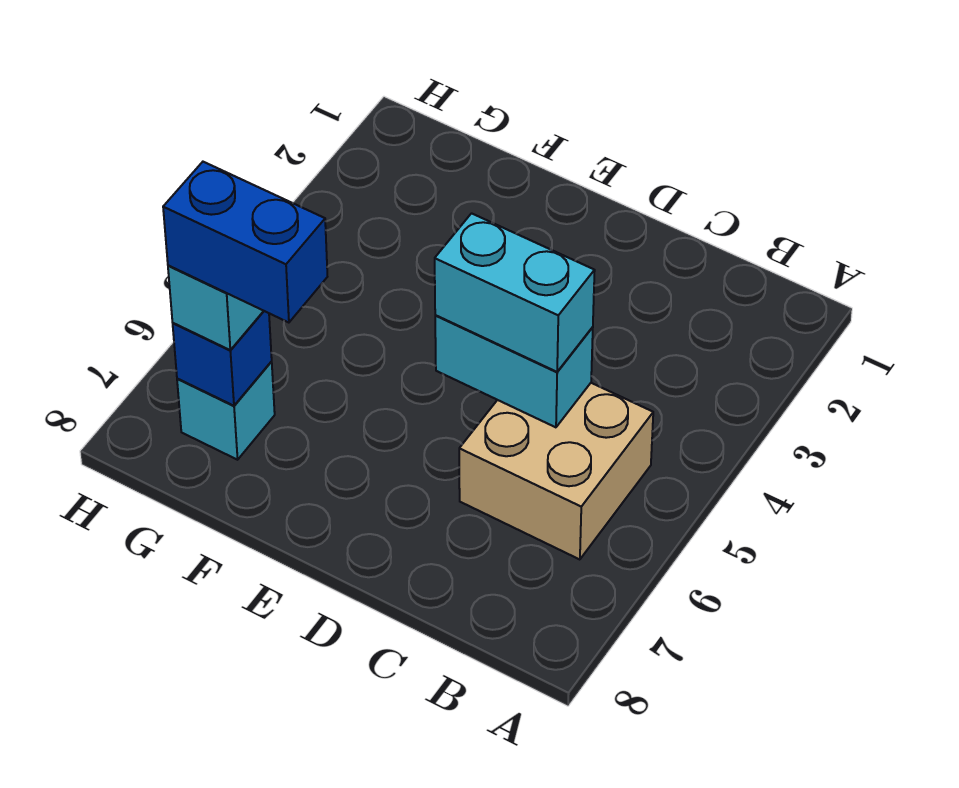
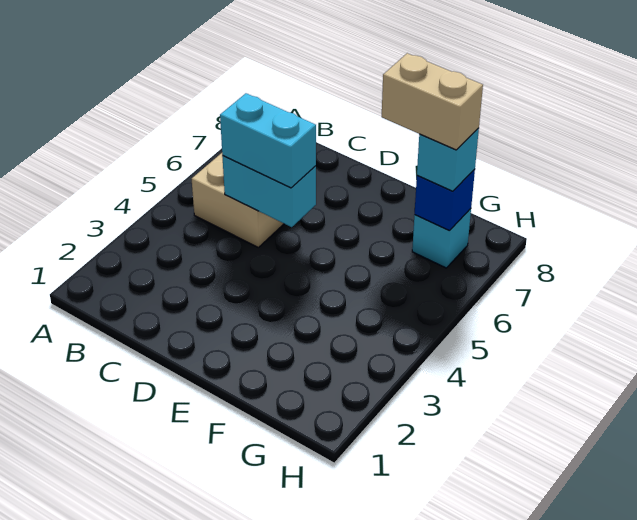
blue 1x2 brick [163,162,327,323] -> tan 1x2 brick [382,53,483,150]

